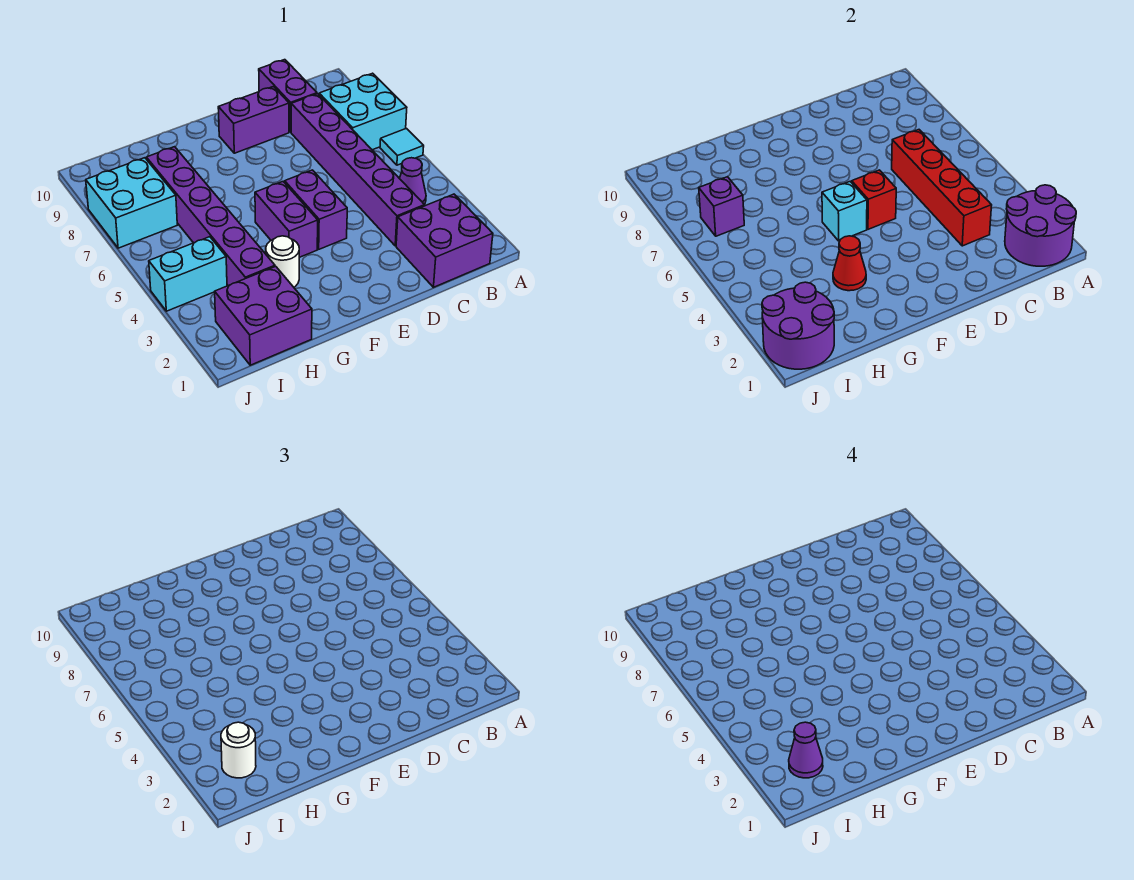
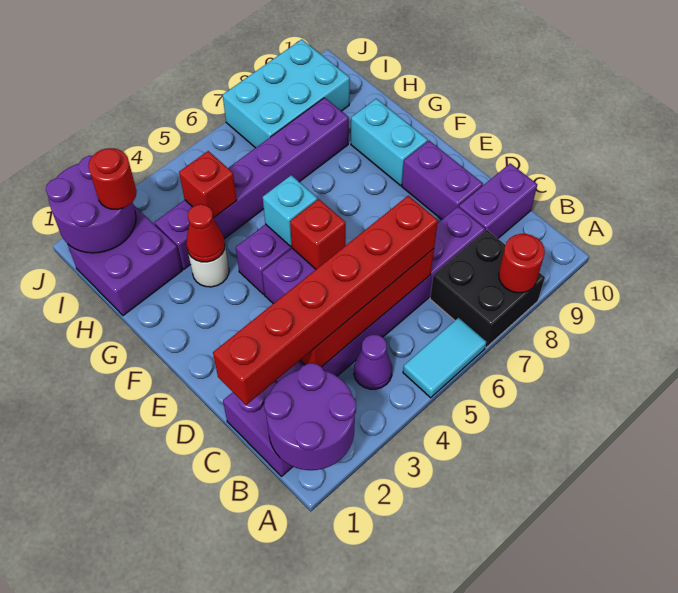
cyan 1x1 tile [380,128,424,165] -> cyan 1x2 tile [403,318,486,398]
cyan 2x2 brick [319,73,407,150] -> black 2x2 brick [430,230,545,348]
none -> red 1x1 round brick [499,234,545,293]
none -> red 1x6 brick [213,196,438,405]
none -> red 1x1 brick [179,151,237,218]
white 1x1 round brick [221,722,256,778] -> red 1x1 round brick [88,148,137,209]
purple 1x1 cone [789,722,823,778] -> none
cyan 1x2 brick [149,237,227,311] -> cyan 1x2 brick moved to [351,99,428,185]
cyan 2x2 brick [86,158,177,248] -> cyan 2x3 brick [223,39,350,148]
purple 1x1 brick [699,177,744,236] -> none

